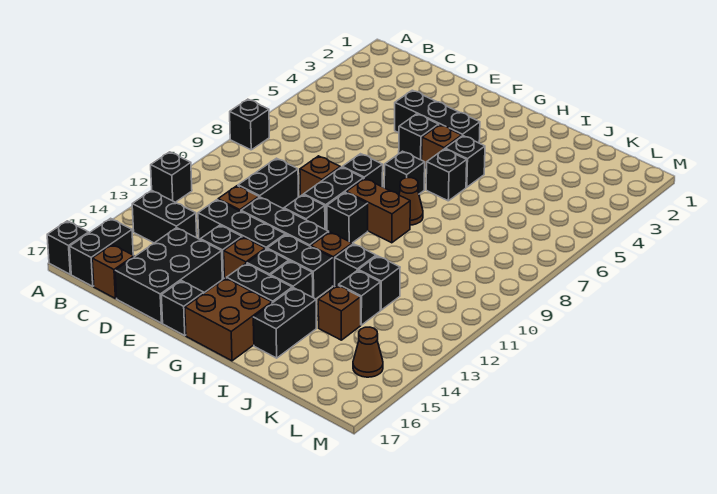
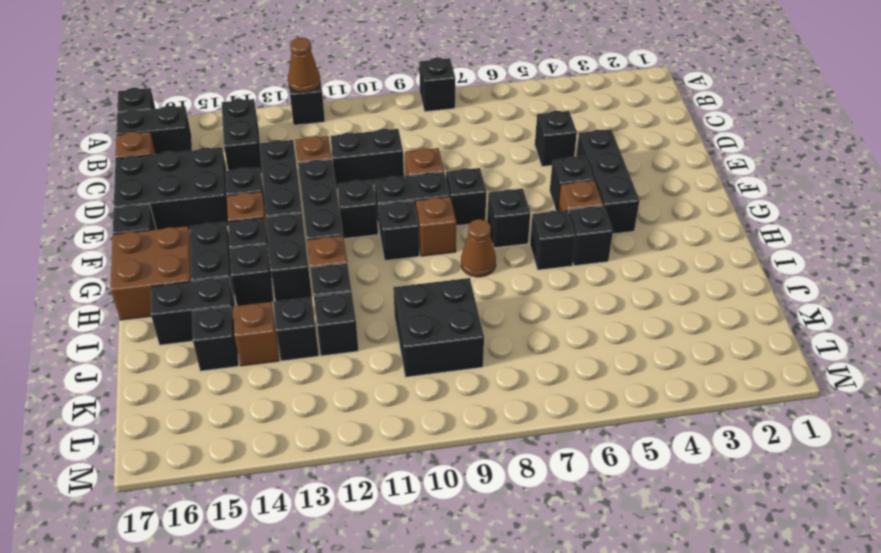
none -> black 1x1 brick [535,111,577,166]
brown 1x2 brick [346,178,410,243] -> brown 1x1 brick [415,197,456,256]
none -> black 2x2 brick [393,278,484,377]
none -> black 1x1 brick [192,307,239,371]
brown 1x1 cone [353,327,383,377] -> brown 1x1 cone moved to [288,38,321,92]

